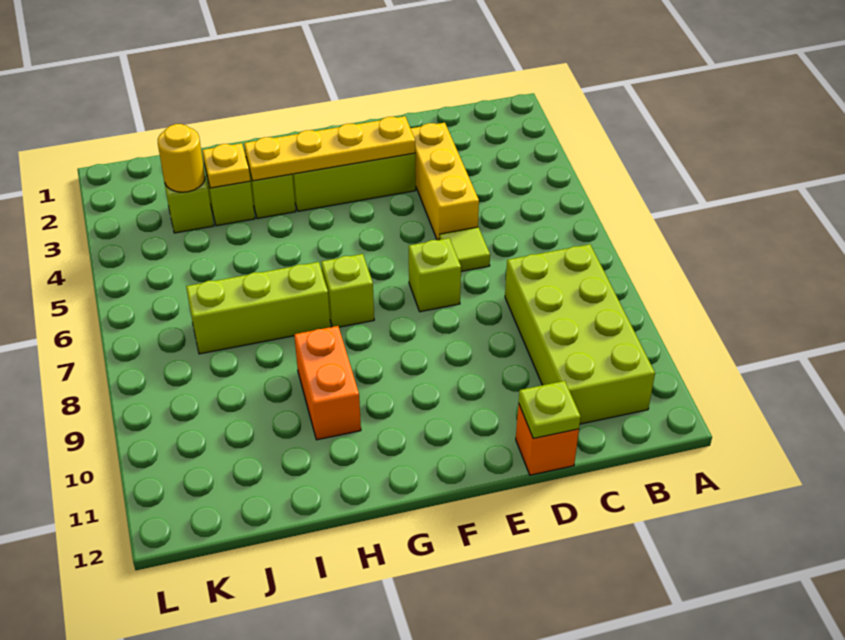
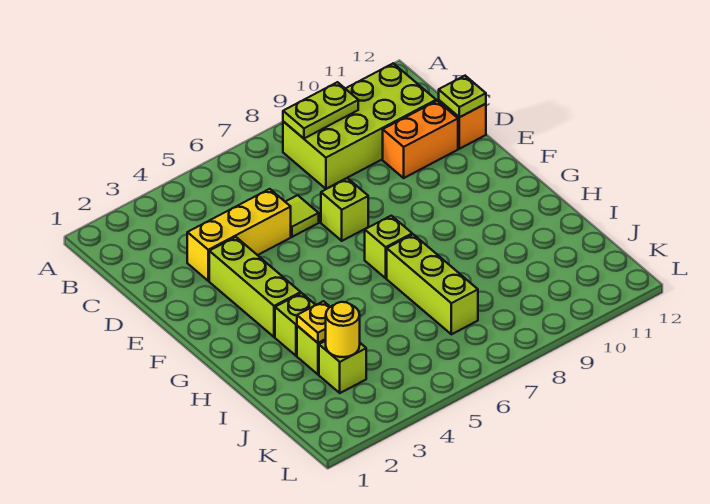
none -> lime 1x2 plate [283,82,358,138]
yellow 1x4 plate [244,116,415,181] -> none
orange 1x2 brick [294,326,361,440] -> orange 1x2 brick moved to [383,101,458,178]

